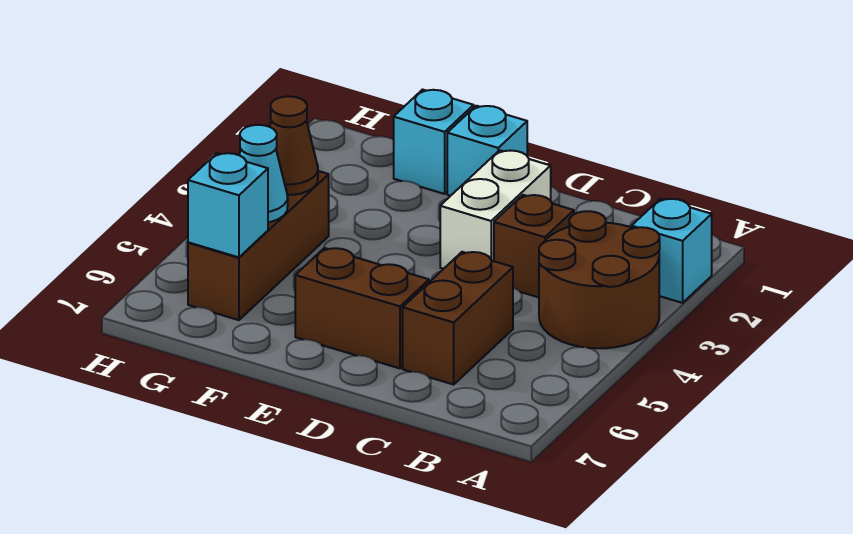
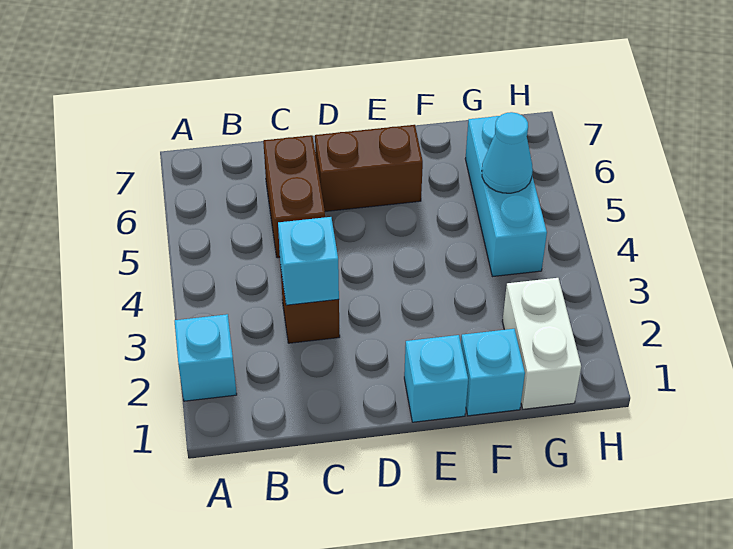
brown 2x2 round brick [539,211,660,348] -> none
white 1x2 brick [440,150,551,269] -> white 1x2 brick moved to [502,278,581,409]
brown 1x3 brick [188,171,329,320] -> cyan 1x3 brick [465,116,547,277]
brown 1x1 cone [270,96,318,195] -> none
cyan 1x1 brick [188,153,268,257] -> cyan 1x1 brick moved to [278,217,339,305]

